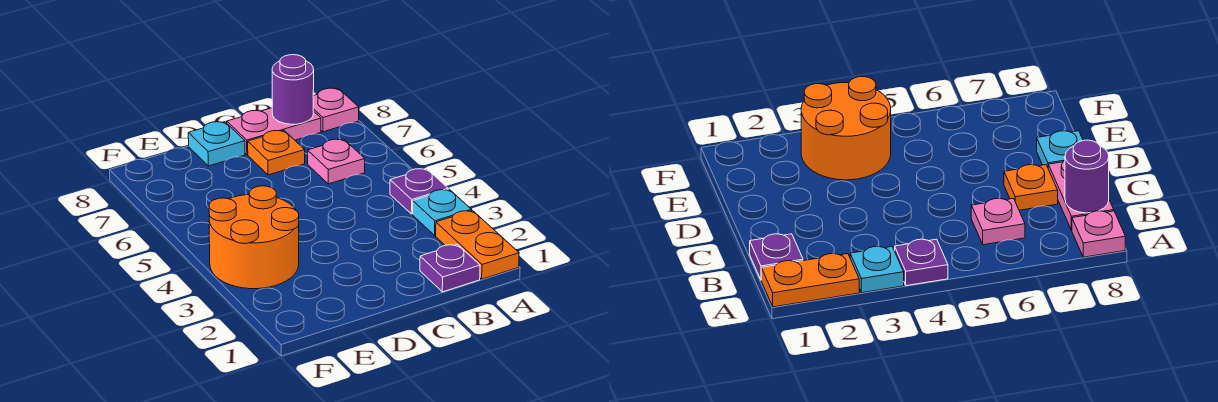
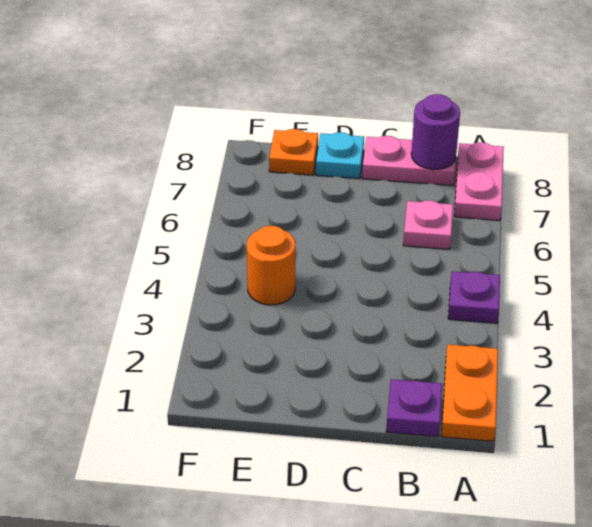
cyan 1x1 plate [413,189,472,235] -> none
pink 1x1 plate [313,88,359,132] -> pink 1x2 plate [454,142,504,220]
orange 1x1 plate [248,131,305,175] -> orange 1x1 plate moved to [269,129,318,175]
orange 2x2 round brick [209,186,299,289] -> orange 1x1 round brick [247,226,295,305]

